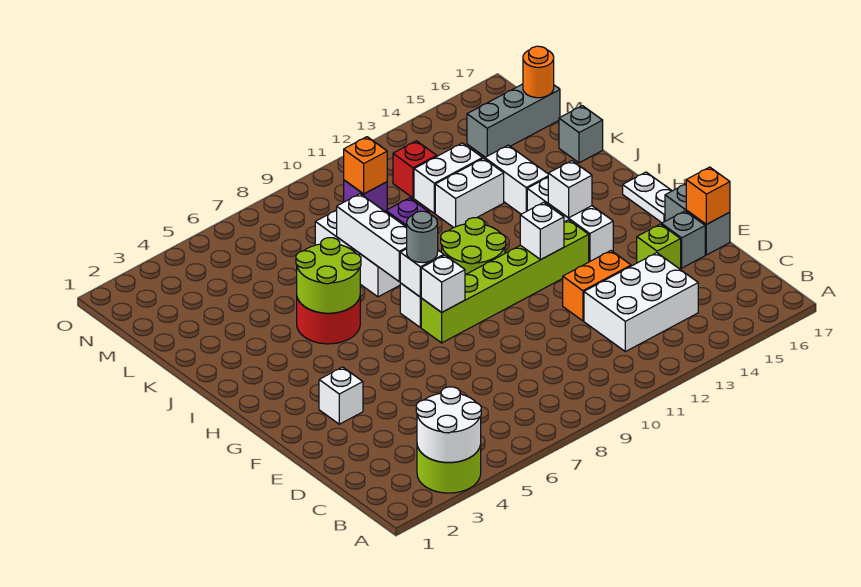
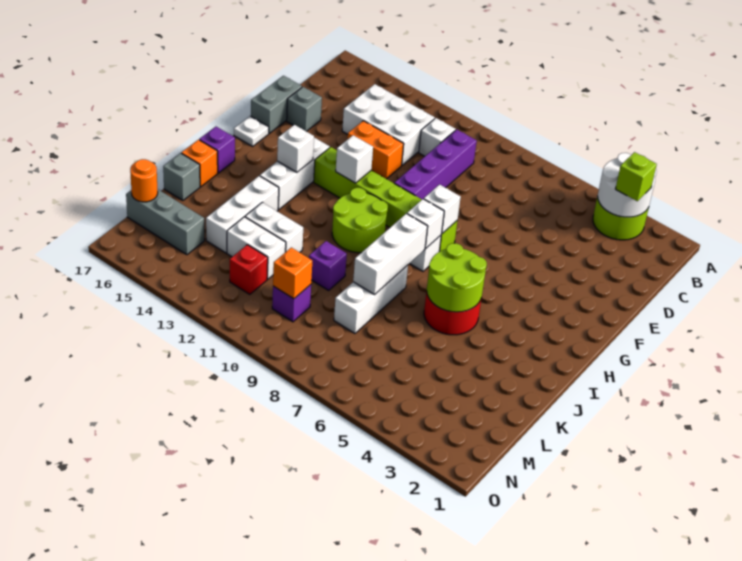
none -> purple 1x4 brick [394,129,477,199]
lime 1x1 brick [637,224,681,269] -> lime 1x1 brick moved to [616,152,657,201]
orange 1x1 brick [686,167,730,224] -> orange 1x1 brick moved to [181,140,218,187]
white 1x1 brick [319,367,363,424] -> white 1x1 brick moved to [419,118,456,156]
white 1x2 plate [623,172,672,223] -> white 1x1 plate [234,116,269,146]
grey 1x1 round brick [407,211,438,263] -> none
none -> purple 1x1 brick [199,127,235,173]
white 1x2 brick [485,145,548,214] -> white 1x3 brick [206,176,279,253]

